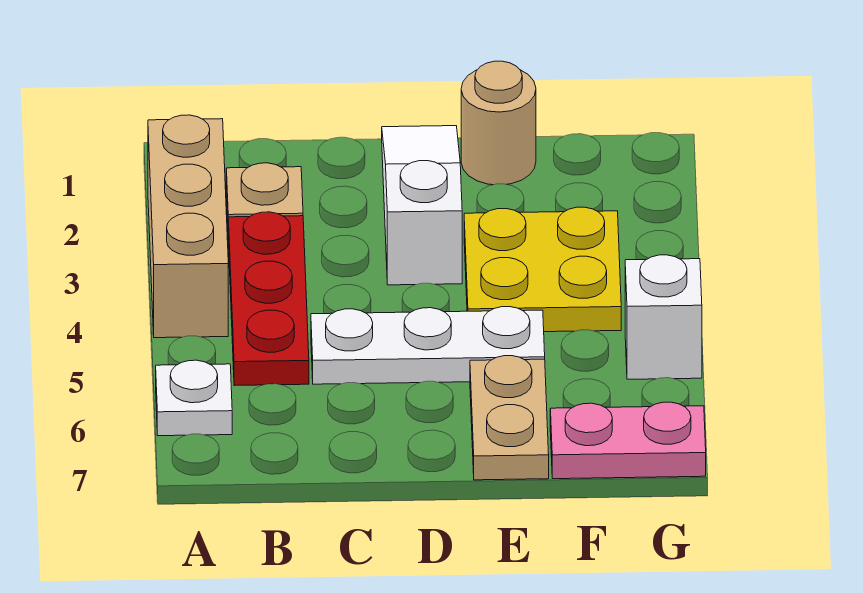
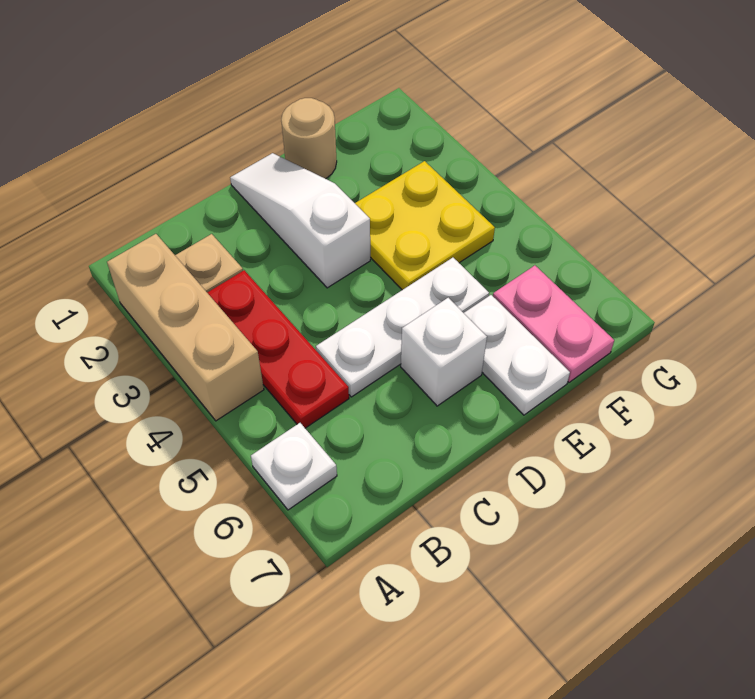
tan 1x2 plate [470,356,549,480] -> white 1x2 plate [464,295,570,415]
pink 1x2 plate [550,402,706,479] -> pink 1x2 plate turned to [493,265,614,382]
white 1x1 brick [625,255,702,379] -> white 1x1 brick moved to [401,298,487,406]

